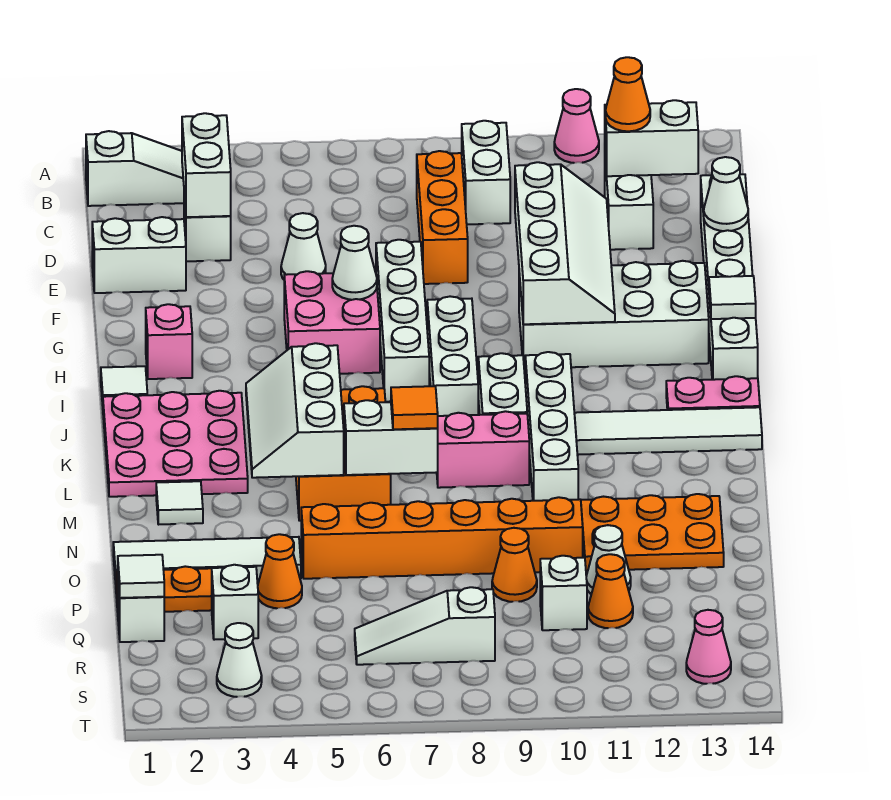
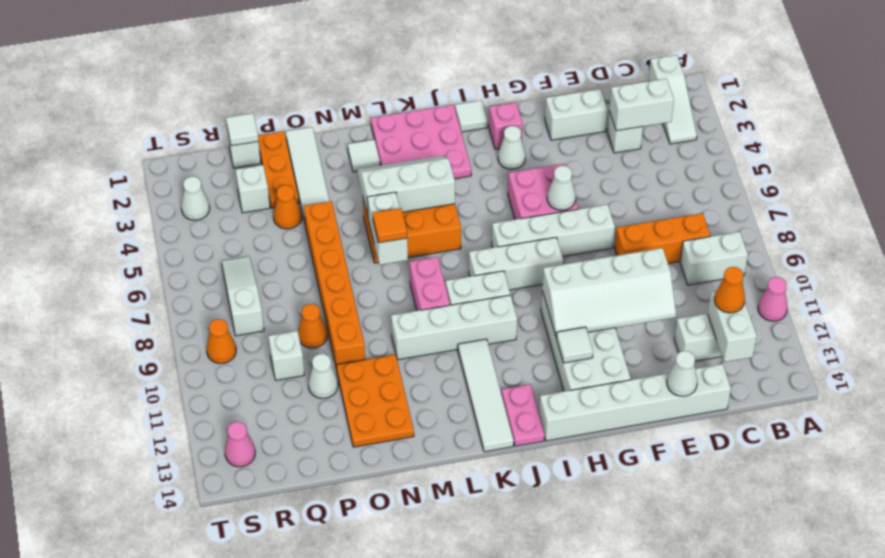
white 1x2 brick [92,217,186,293] -> white 1x2 brick turned to [545,89,608,140]
white 1x1 cone [281,213,326,279] -> white 1x1 cone moved to [498,126,525,169]
white 1x1 tile [709,276,756,319] -> white 1x1 tile moved to [556,327,593,363]
orange 1x1 cone [588,554,633,628] -> orange 1x1 cone moved to [207,319,236,364]

